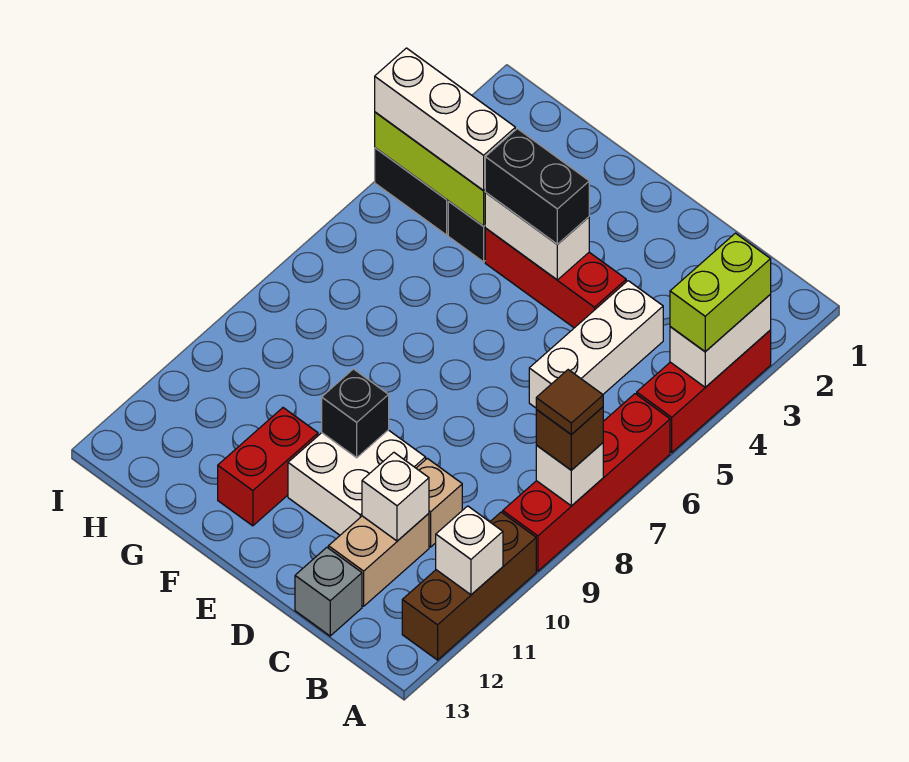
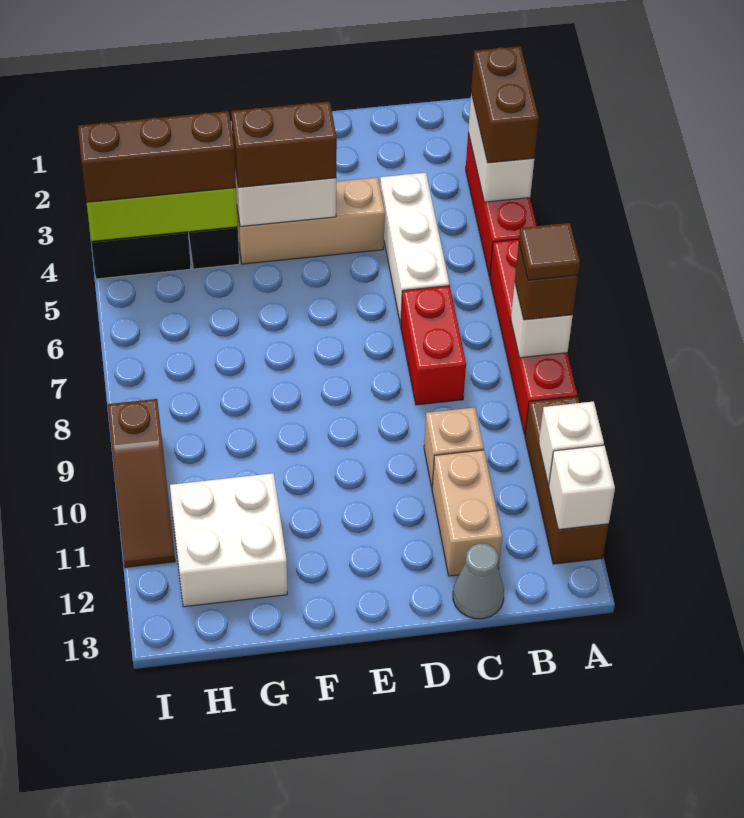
lime 1x2 brick [670,233,771,352] -> brown 1x2 brick [471,46,539,163]
white 1x1 brick [362,452,429,541] -> white 1x1 brick moved to [549,445,615,530]
grey 1x1 brick [295,547,362,636] -> grey 1x1 cone [453,543,504,619]
red 1x3 brick [485,228,626,328] -> tan 1x3 brick [237,177,385,264]
white 2x2 brick [288,430,426,535] -> white 2x2 brick moved to [170,473,287,607]
black 1x2 brick [485,129,589,244] -> brown 1x2 brick [231,102,337,187]
black 1x1 brick [322,369,389,458] -> none
red 1x2 brick [218,408,318,526] -> red 1x2 brick moved to [401,286,466,405]
white 1x3 brick [375,48,515,191] -> brown 1x3 brick [78,111,236,202]
none -> brown 1x3 slope [108,399,175,567]

